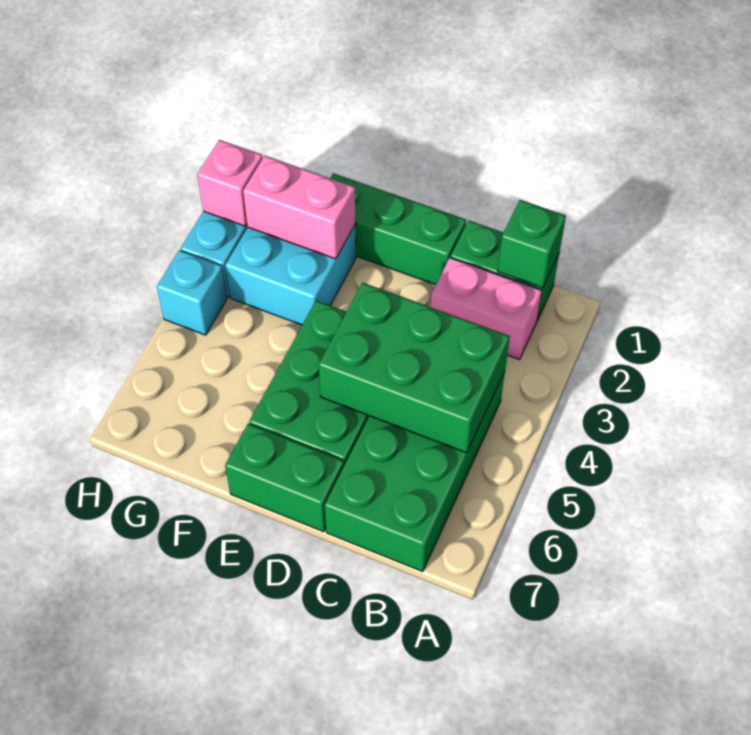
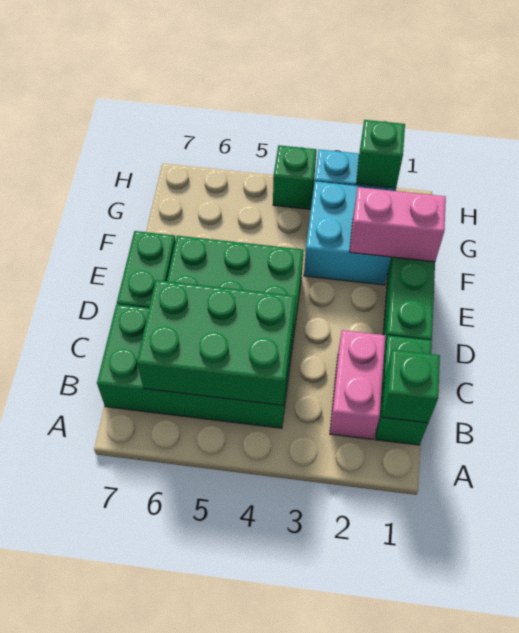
green 2x3 brick [319,283,510,453] -> green 2x3 brick turned to [137,280,296,405]
pink 1x2 brick [243,156,356,259] -> pink 1x2 brick turned to [350,187,446,262]
pink 1x1 brick [197,140,263,226] -> green 1x1 brick [357,120,405,188]
cyan 1x1 brick [157,250,227,335] -> green 1x1 brick [273,145,317,209]

